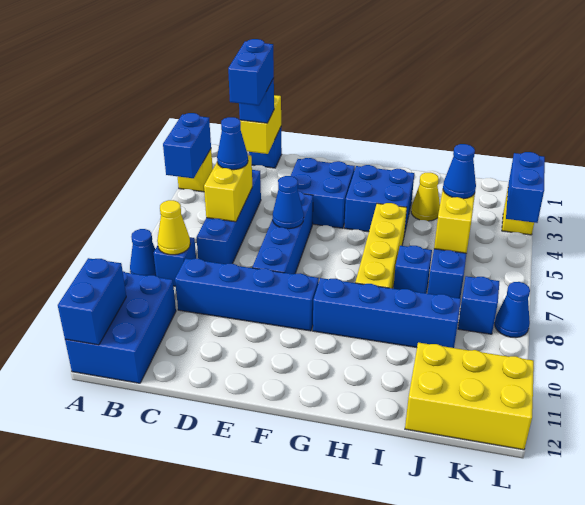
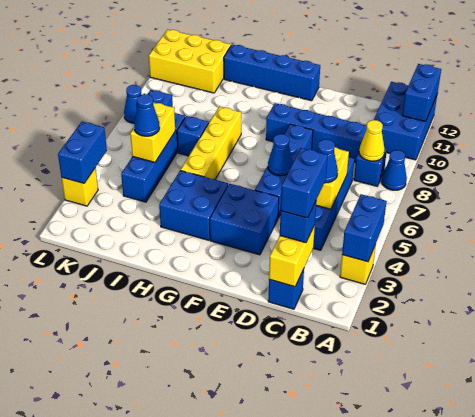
blue 1x4 brick [313,278,461,348] -> blue 1x4 brick moved to [224,45,320,101]
yellow 1x1 cone [411,173,440,221] -> none

